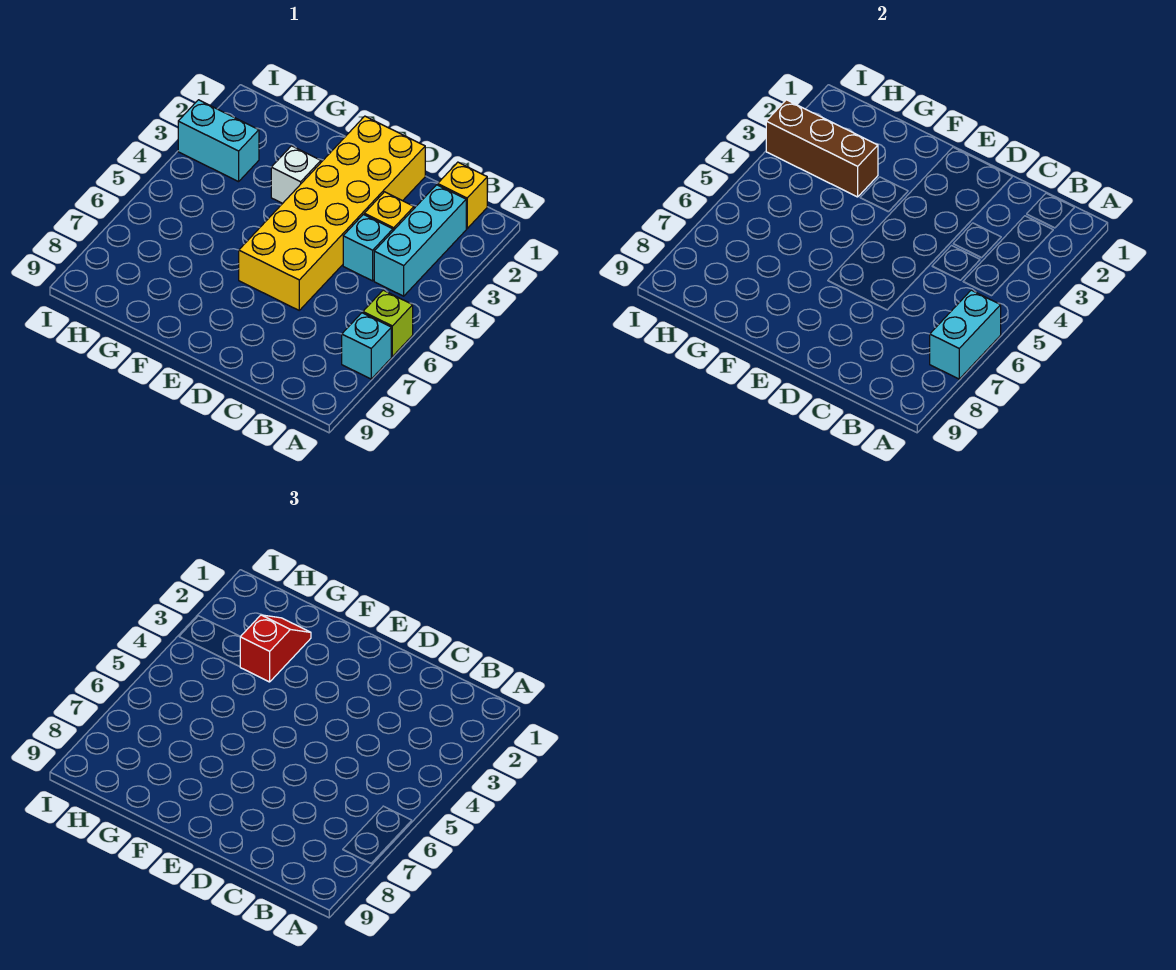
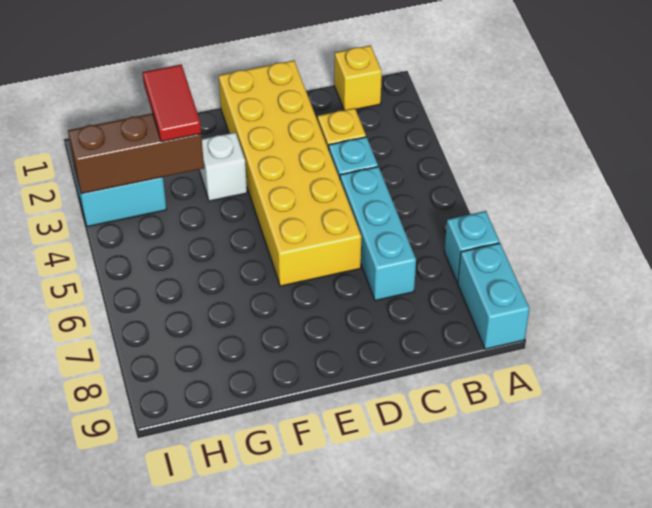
lime 1x1 brick [363,290,413,356] -> none
cyan 1x2 brick [930,290,1001,379] -> cyan 1x2 brick moved to [458,243,530,349]
cyan 1x3 brick [374,185,466,296] -> cyan 1x3 brick moved to [340,167,416,301]
red 1x2 slope [240,615,311,682] -> red 1x2 tile [142,64,201,142]

